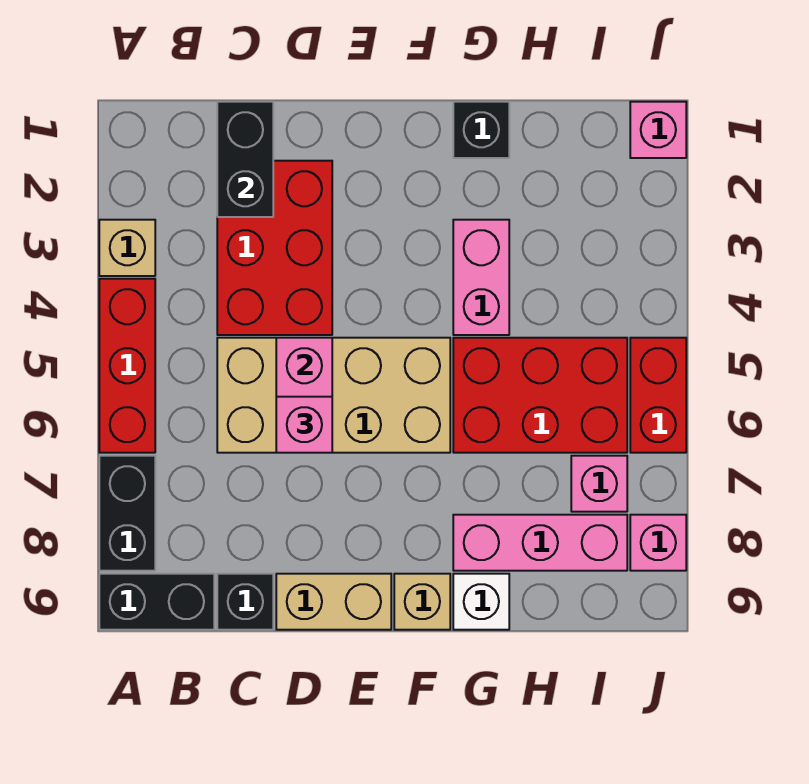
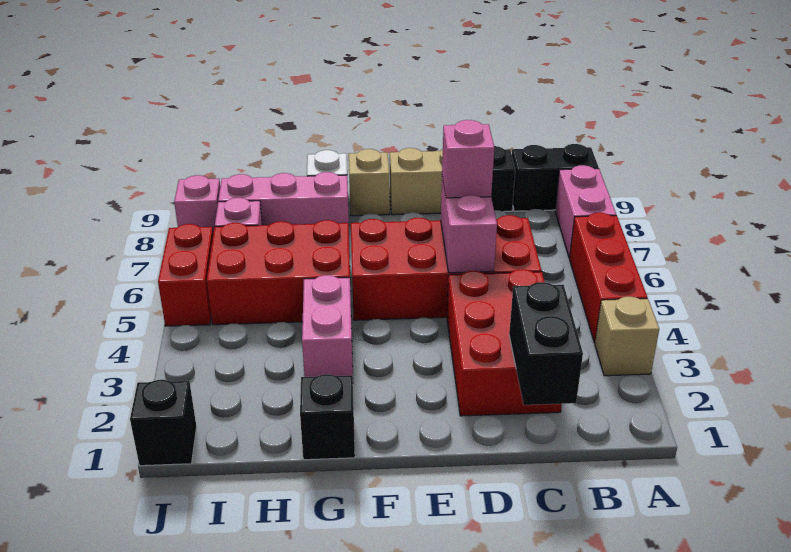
black 1x2 brick [99,456,155,571] -> pink 1x2 brick [555,165,616,258]
tan 2x4 brick [217,338,450,453] -> red 2x4 brick [351,215,542,320]
pink 1x1 brick [630,102,686,158] -> black 1x1 brick [130,380,197,466]

